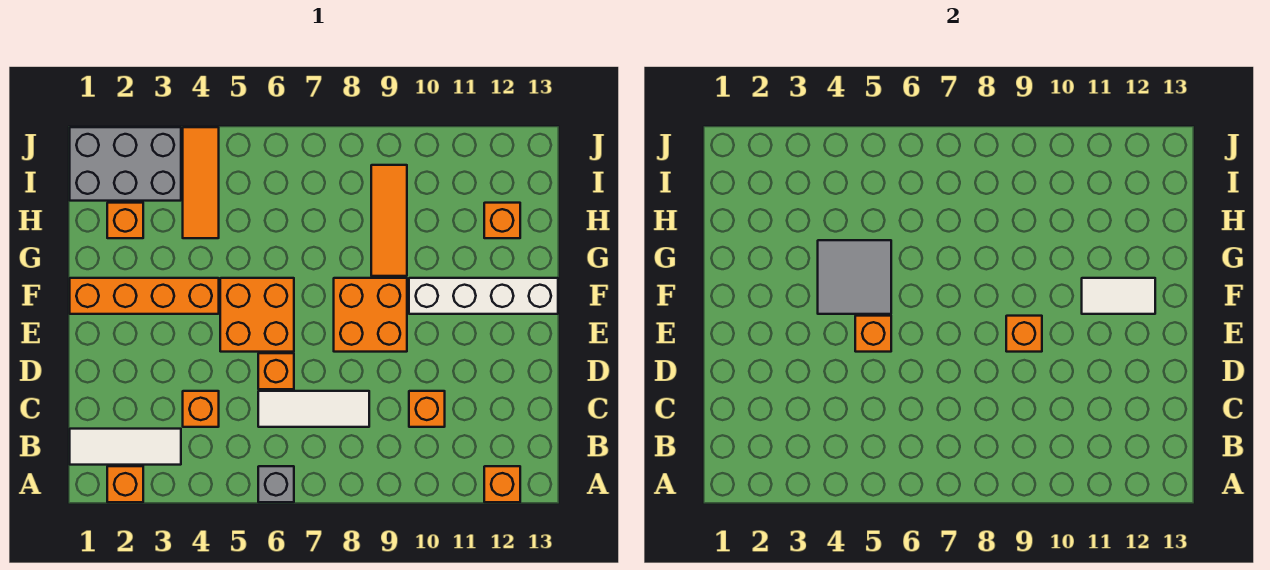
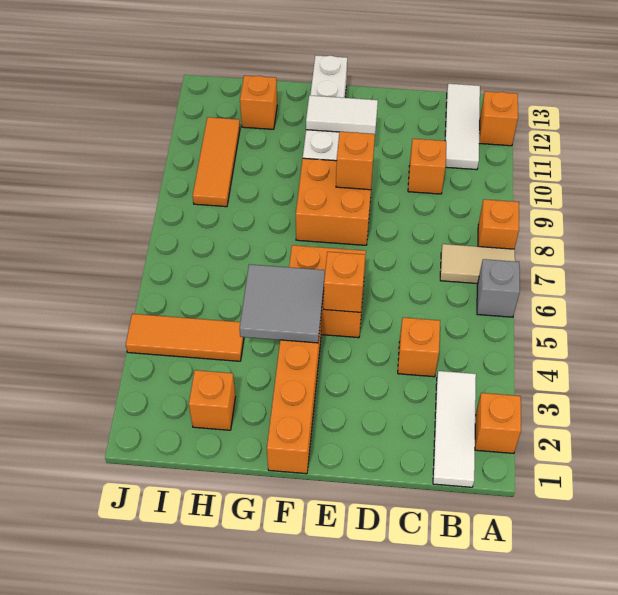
none -> tan 1x2 tile [440,244,515,284]
white 1x3 tile [258,391,369,427] -> white 1x3 tile moved to [445,84,480,170]
orange 1x1 brick [258,353,294,389] -> orange 1x1 brick moved to [478,199,519,249]
white 1x2 tile [1082,278,1155,314] -> white 1x2 tile turned to [306,95,378,134]
orange 1x3 tile [371,165,407,276] -> orange 1x3 tile turned to [193,117,240,207]
grey 2x3 brick [70,127,181,201] -> none

